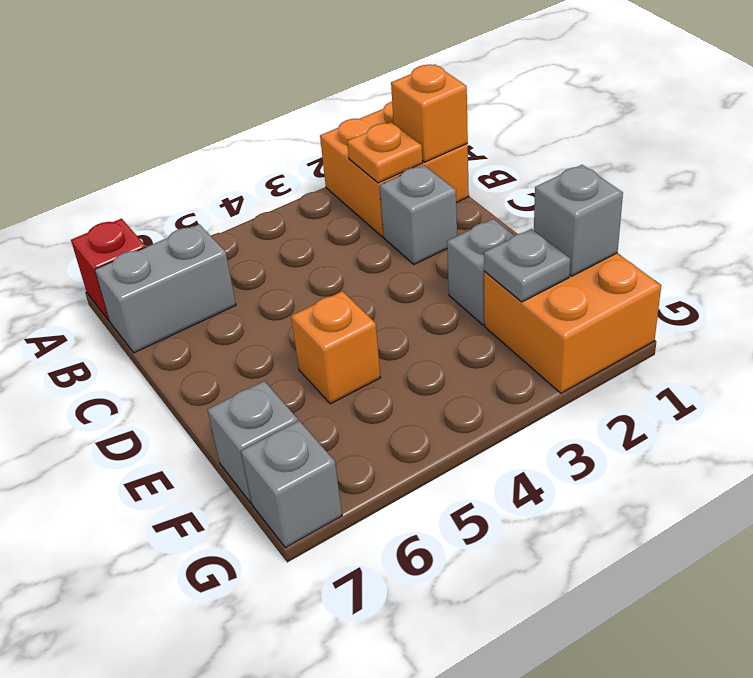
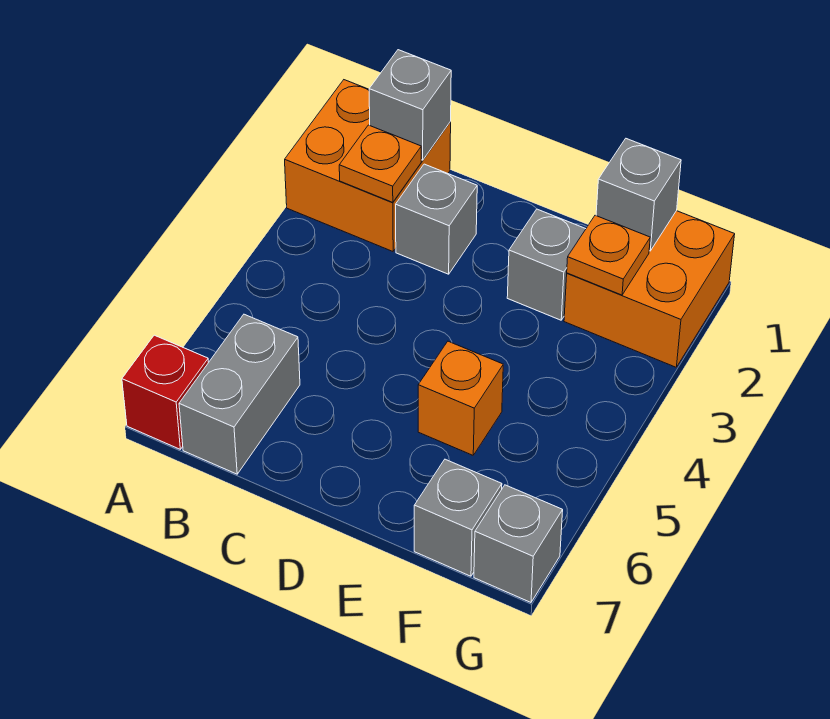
orange 1x1 brick [391,64,468,162] -> grey 1x1 brick [369,50,451,160]
grey 1x1 plate [484,229,570,302] -> orange 1x1 plate [567,215,650,295]

